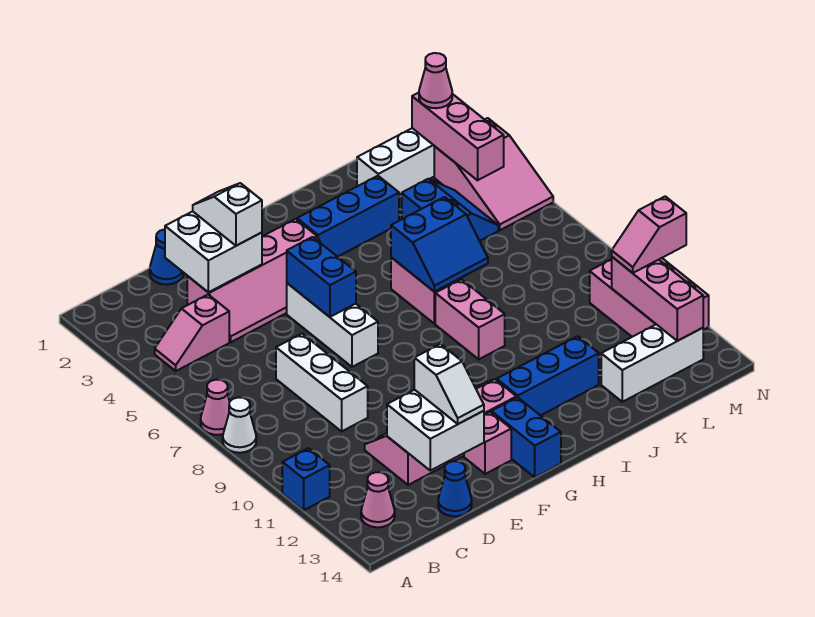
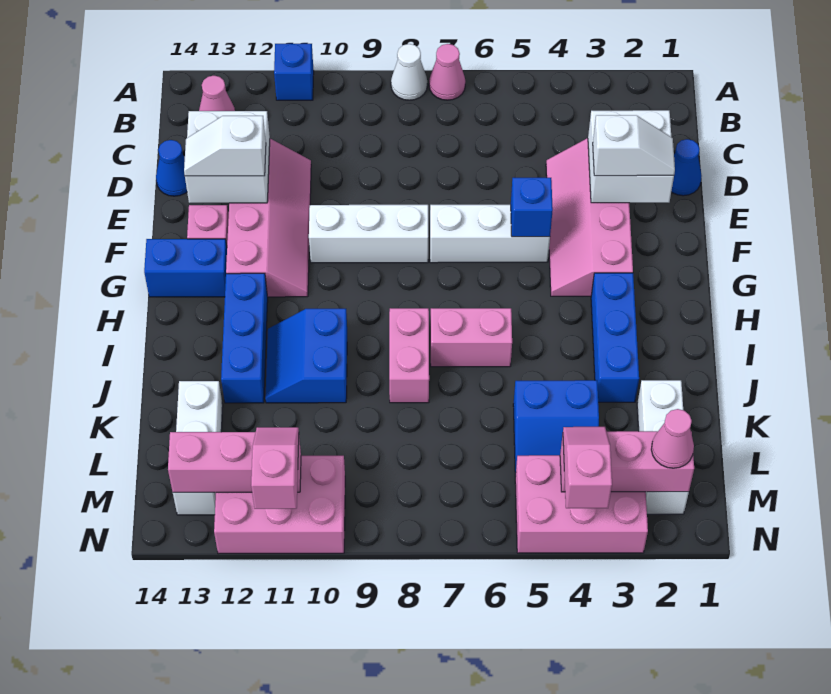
pink 1x2 slope [155,295,229,371] -> pink 1x2 slope moved to [563,427,612,508]
white 1x3 brick [276,334,368,431] -> white 1x3 brick moved to [309,205,428,263]
blue 1x2 brick [287,237,356,317] -> blue 1x1 brick [511,178,553,237]
blue 2x2 slope [391,197,488,292] -> blue 2x2 slope moved to [265,309,347,403]
pink 1x2 brick [435,279,505,359] -> pink 1x2 brick turned to [389,308,429,403]
pink 2x3 slope [434,118,553,230] -> pink 2x3 brick [515,455,648,553]

